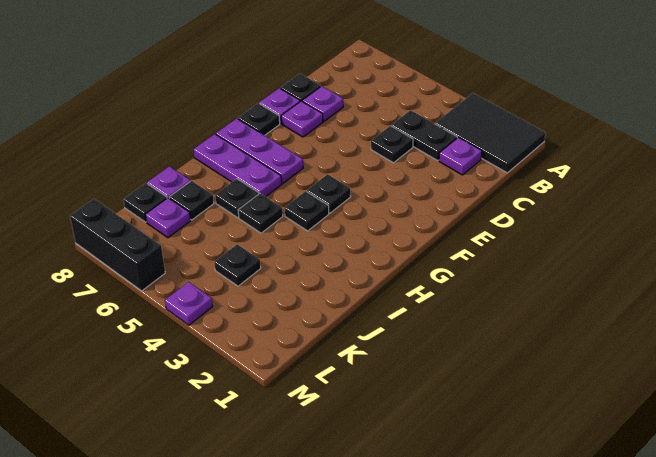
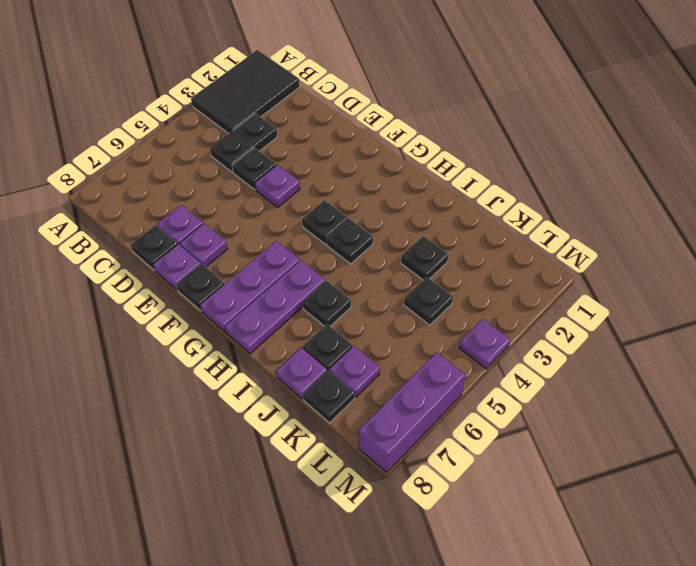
purple 1x1 plate [439,137,482,175] -> purple 1x1 plate moved to [255,165,300,207]
black 1x1 plate [238,194,283,233] -> black 1x1 plate moved to [401,236,448,280]
black 1x3 brick [70,199,165,291] -> purple 1x3 brick [359,352,465,472]

